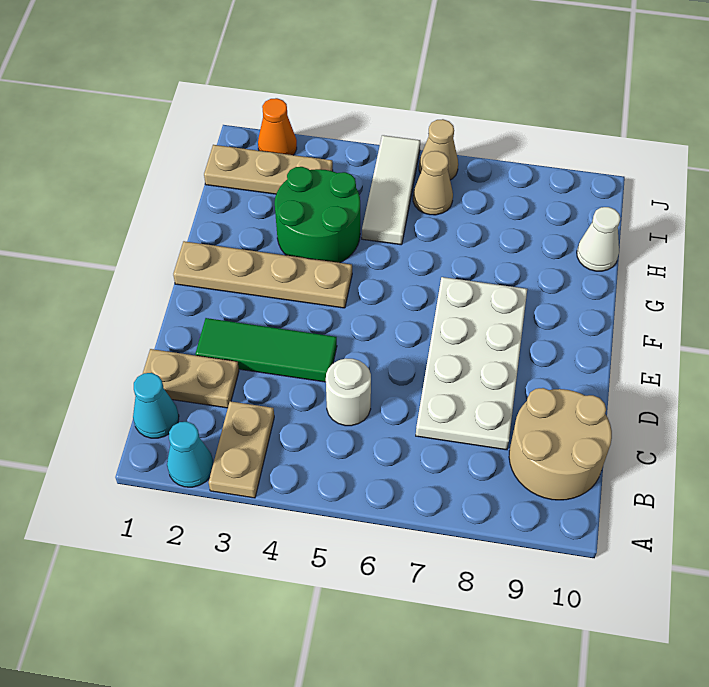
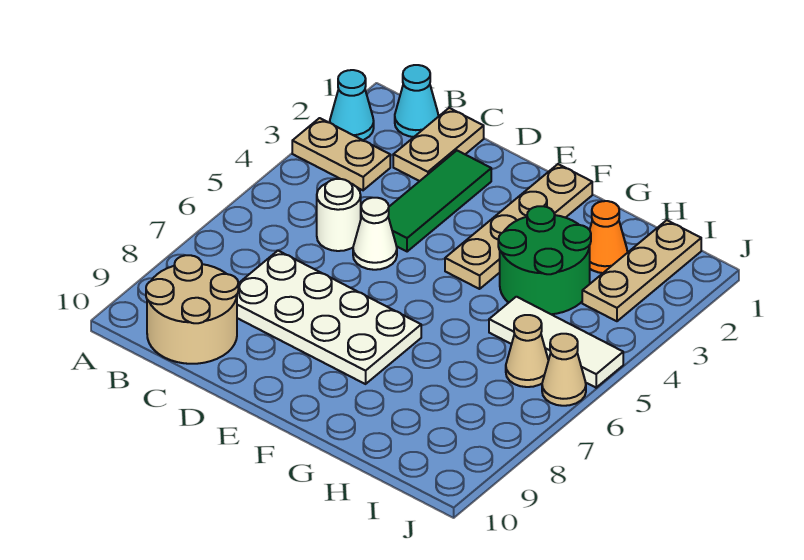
white 1x1 cone [577,207,620,271] -> white 1x1 cone moved to [353,198,397,270]
orange 1x1 cone [258,98,297,155] -> orange 1x1 cone moved to [590,201,628,273]

